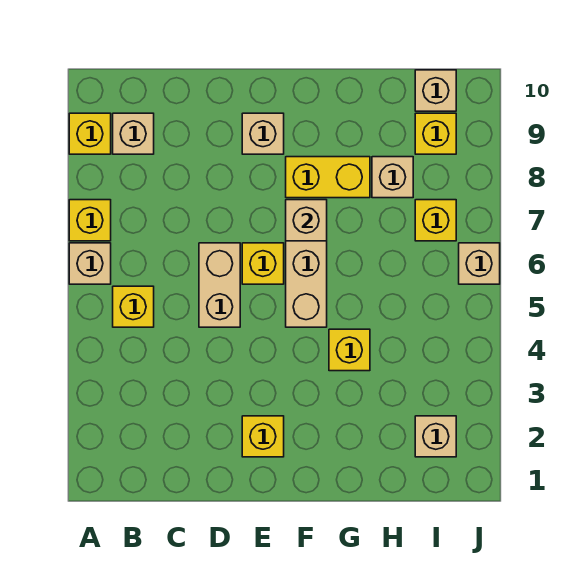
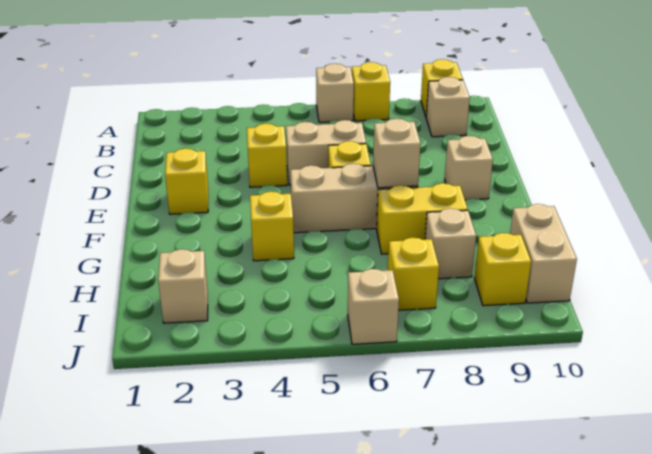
yellow 1x1 brick [113,286,154,327] -> yellow 1x1 brick moved to [247,123,287,187]
yellow 1x2 brick [286,157,370,198] -> yellow 1x2 brick turned to [377,183,468,254]
tan 1x1 brick [415,70,456,111] -> tan 1x2 brick [510,204,577,303]

